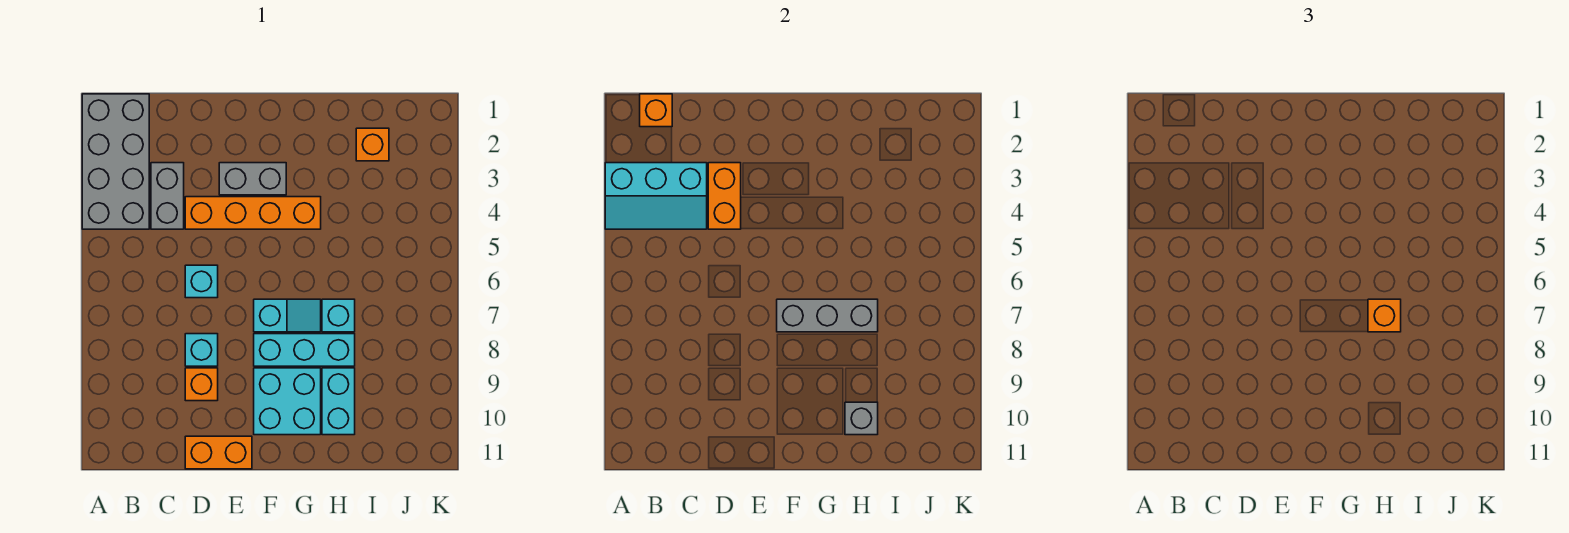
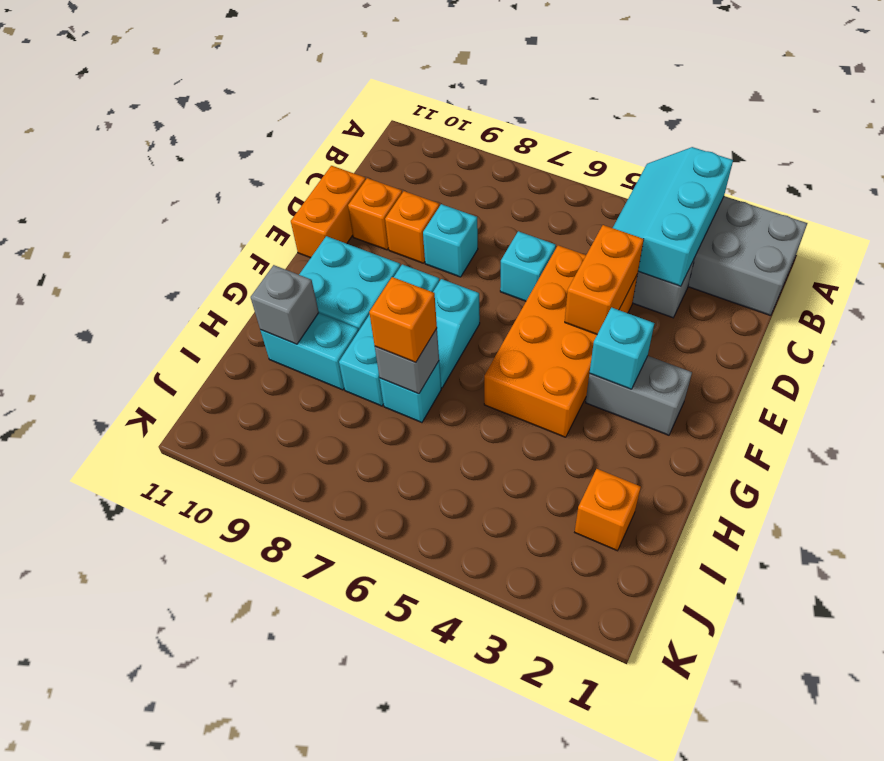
orange 1x1 brick [640,94,672,127] -> orange 1x1 brick moved to [348,178,402,250]
orange 1x2 brick [708,163,741,229] -> orange 1x2 brick turned to [565,225,644,334]
orange 1x4 brick [185,197,321,229] -> orange 2x4 brick [484,245,638,437]
grey 1x2 brick [219,163,286,195] -> grey 1x2 brick turned to [586,356,692,435]
none -> cyan 1x1 brick [589,308,654,389]
grey 1x3 brick [777,299,878,332] -> grey 1x1 brick [375,329,439,394]

